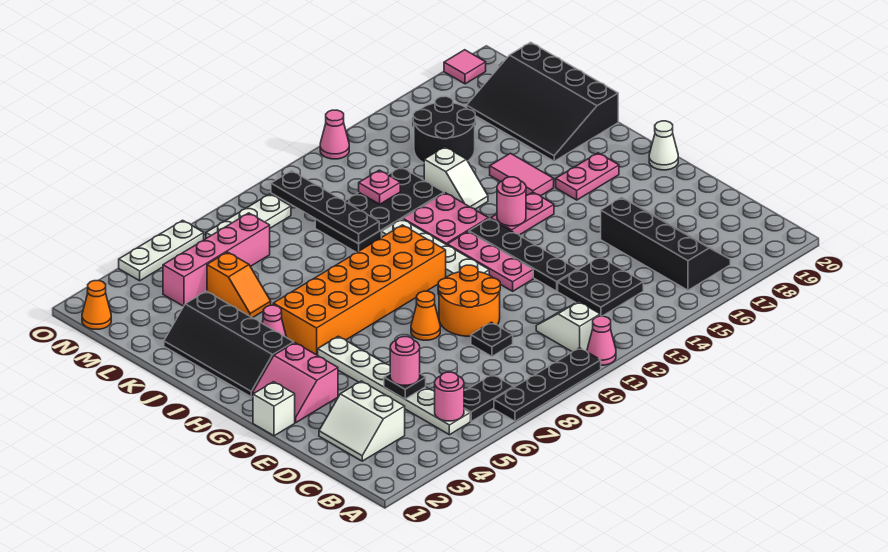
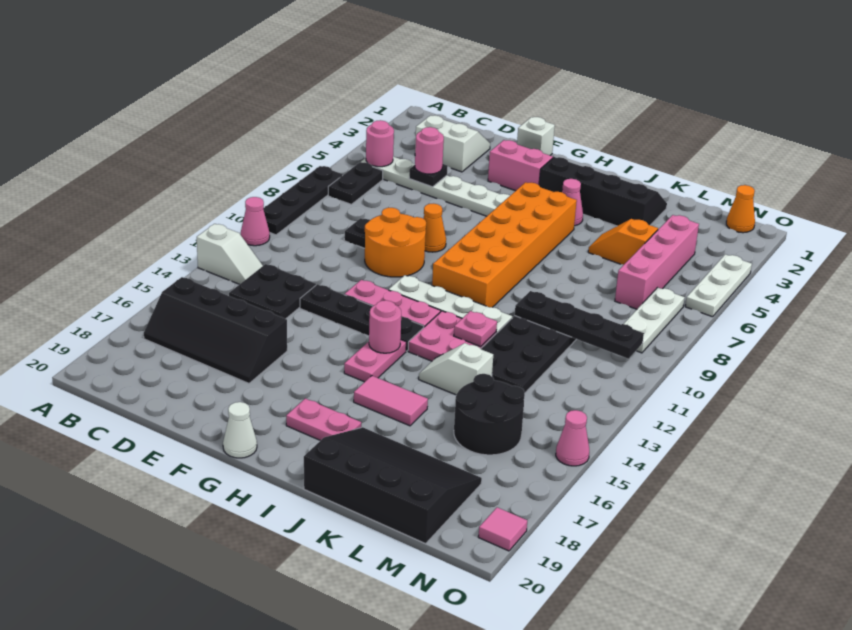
white 1x2 slope [536,302,600,352] -> white 1x2 slope moved to [197,224,263,284]
pink 1x2 plate [556,153,619,200] -> pink 1x2 plate turned to [286,398,361,441]
pink 1x1 plate [359,170,400,204] -> pink 1x1 plate moved to [454,311,497,347]
pink 1x1 cone [320,110,349,159] -> pink 1x1 cone moved to [556,410,589,466]

